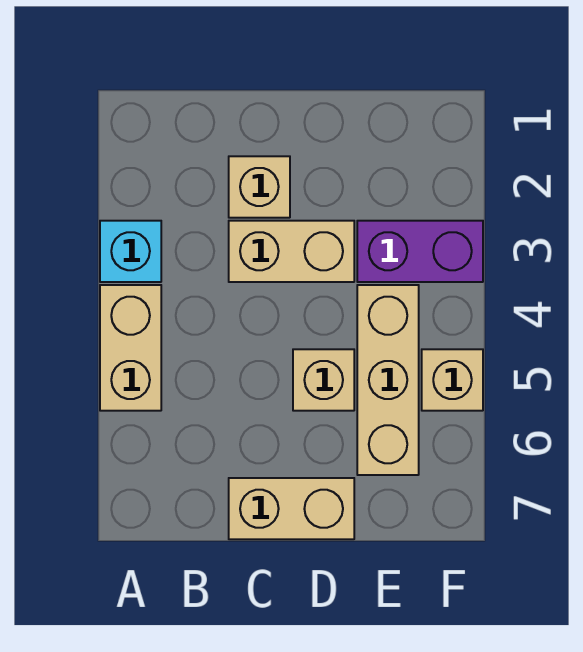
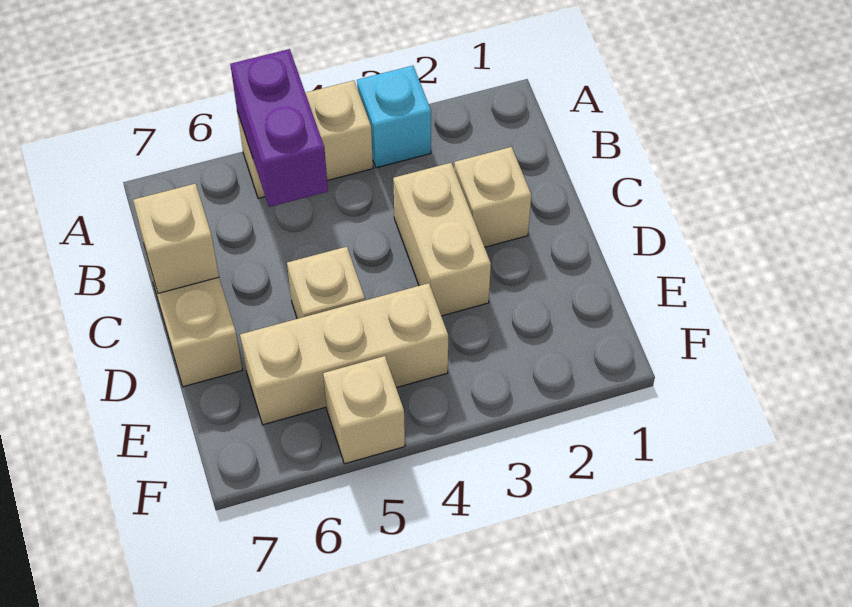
none -> tan 1x1 brick [133,184,219,293]
purple 1x2 brick [357,221,483,282] -> purple 1x2 brick moved to [230,49,328,207]

